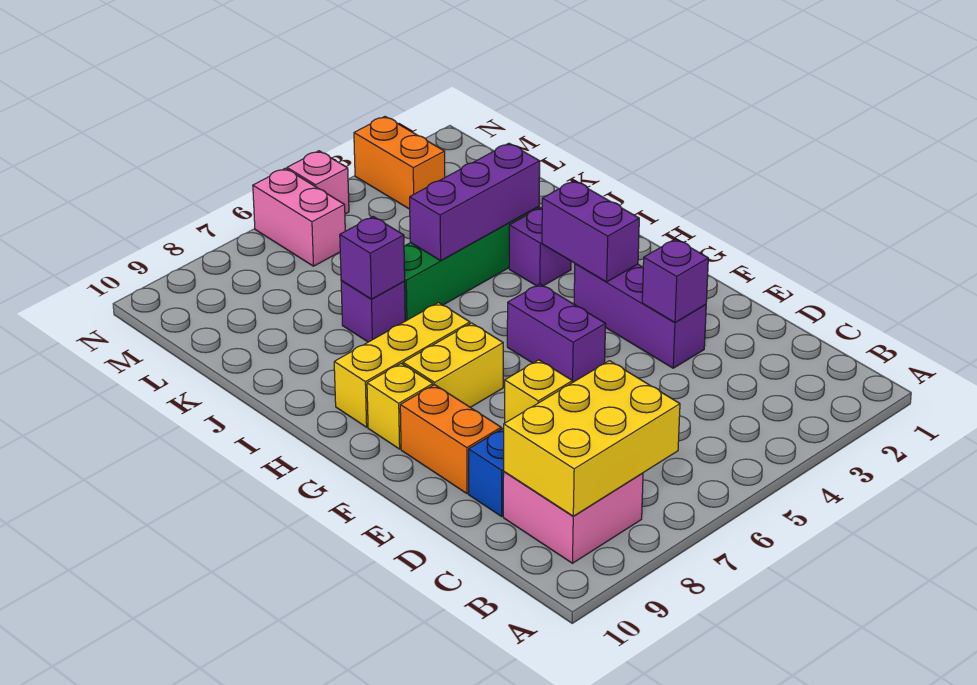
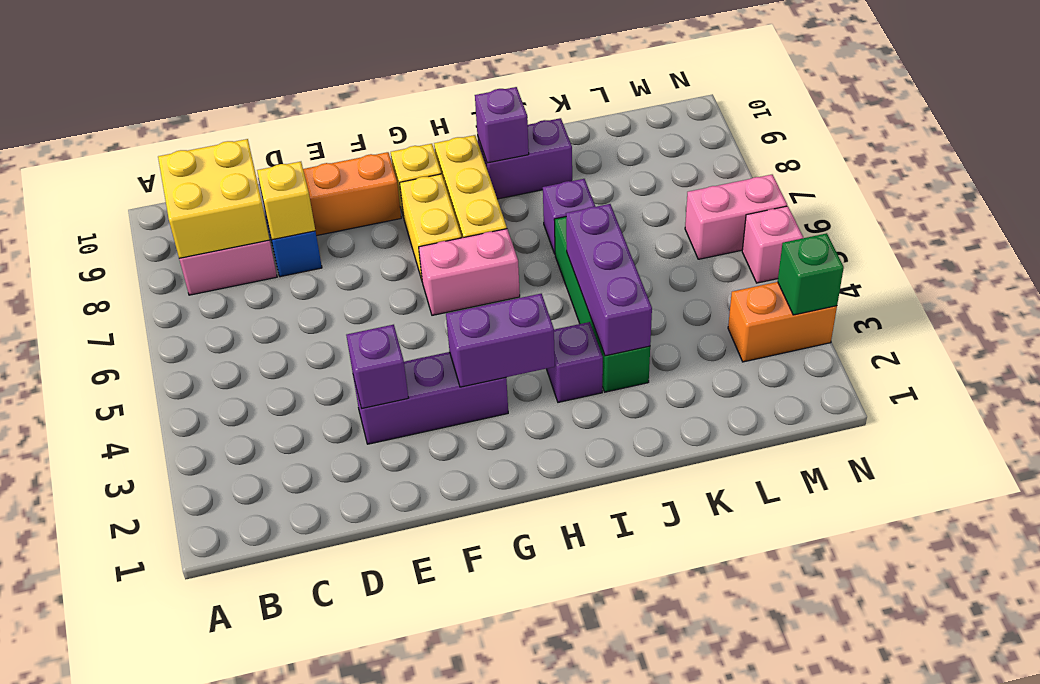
yellow 2x3 brick [504,361,680,516] -> yellow 2x2 brick [158,139,269,258]
purple 1x2 brick [507,284,606,382] -> purple 1x2 brick moved to [477,118,572,199]
none -> pink 1x2 brick [419,229,520,315]
purple 1x1 brick [340,217,405,299] -> purple 1x1 brick moved to [475,87,529,163]
none -> green 1x1 brick [778,233,844,315]

